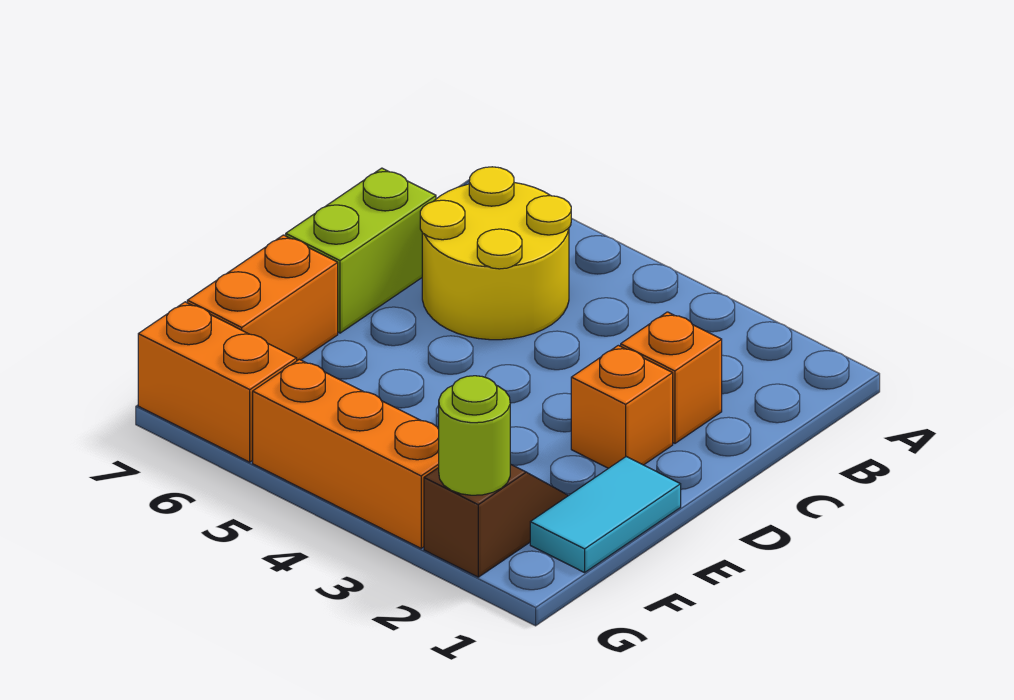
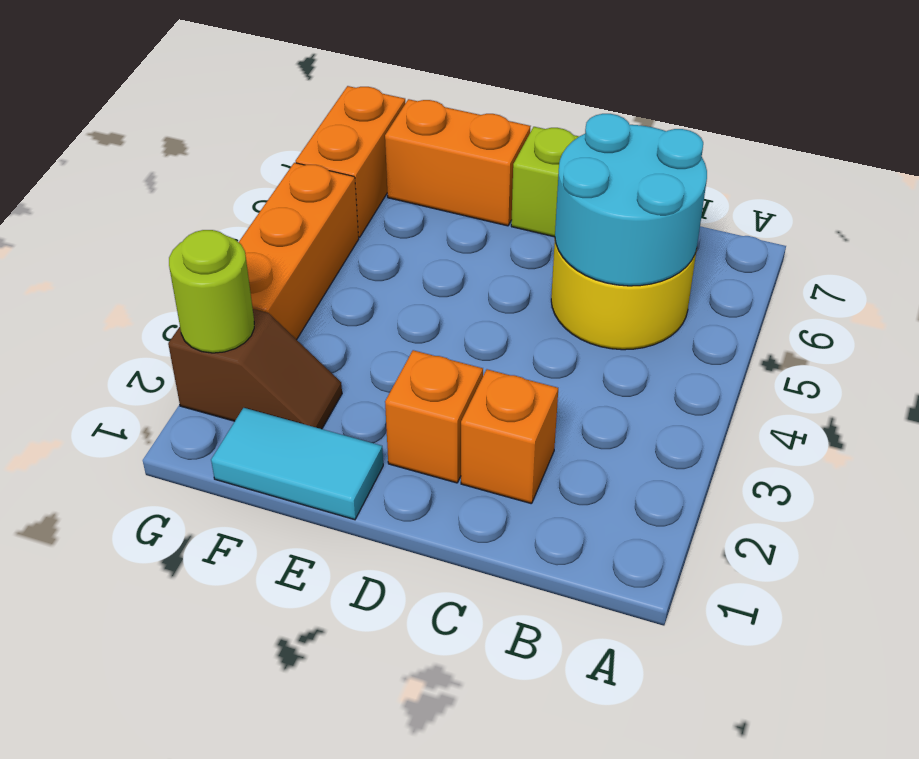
none -> cyan 2x2 round brick [555,114,707,286]

